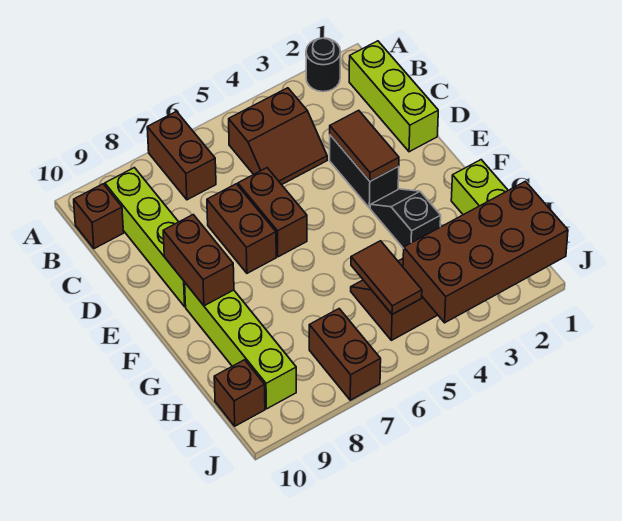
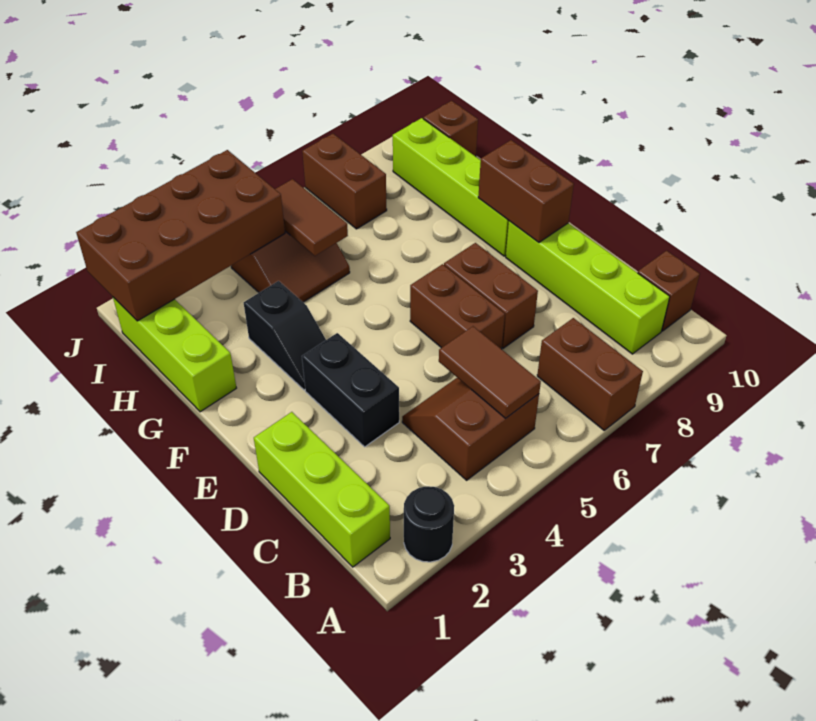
brown 1x2 tile [330,110,399,181] -> brown 1x2 tile moved to [439,326,541,418]

